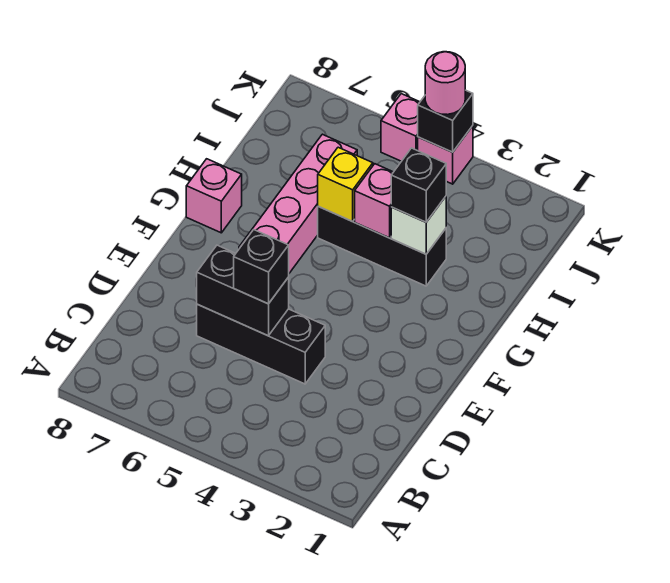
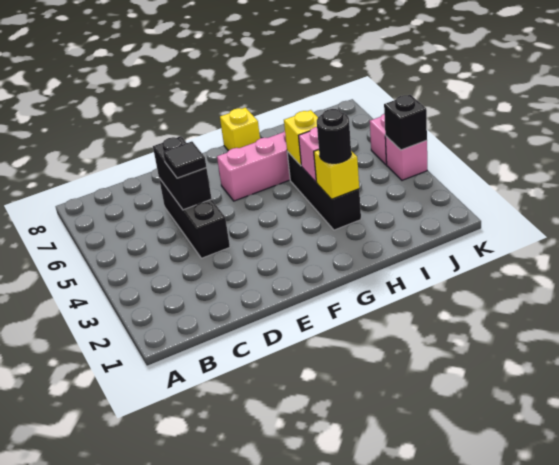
black 1x1 brick [234,230,289,304] -> black 1x1 tile [163,141,206,178]
pink 1x1 brick [186,159,242,233] -> yellow 1x1 brick [220,108,260,151]
white 1x1 brick [391,196,446,254] -> yellow 1x1 brick [314,150,359,199]
black 1x1 brick [391,148,446,222] -> black 1x1 round brick [317,109,351,163]
pink 1x1 round brick [425,52,465,115] -> none

